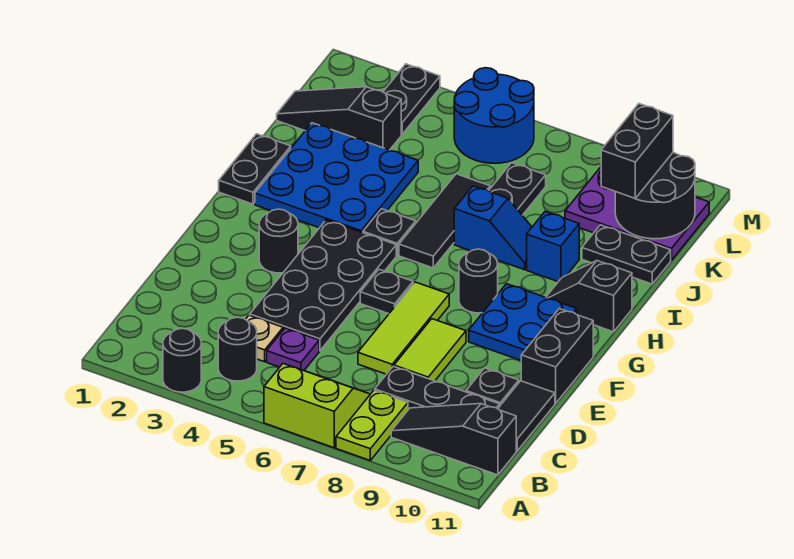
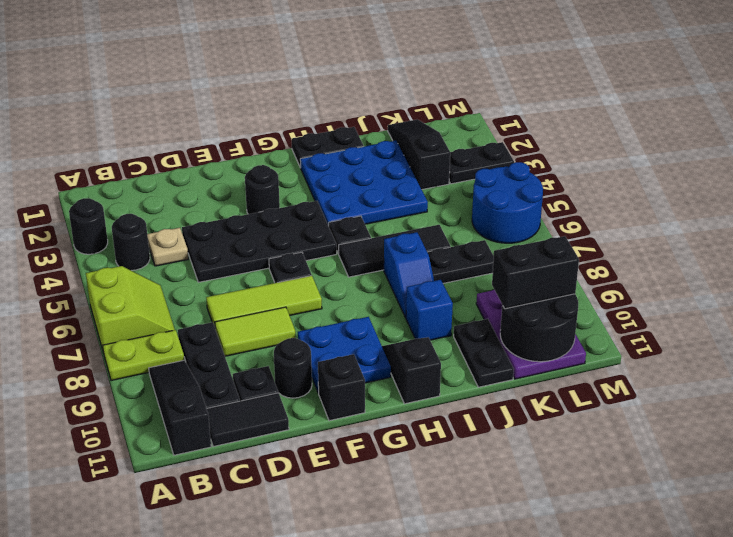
purple 1x1 plate [267,328,319,370] -> none
black 1x2 brick [521,309,593,403] -> black 1x1 brick [318,354,365,421]
black 1x1 round brick [459,249,498,313] -> black 1x1 round brick moved to [274,338,312,398]

